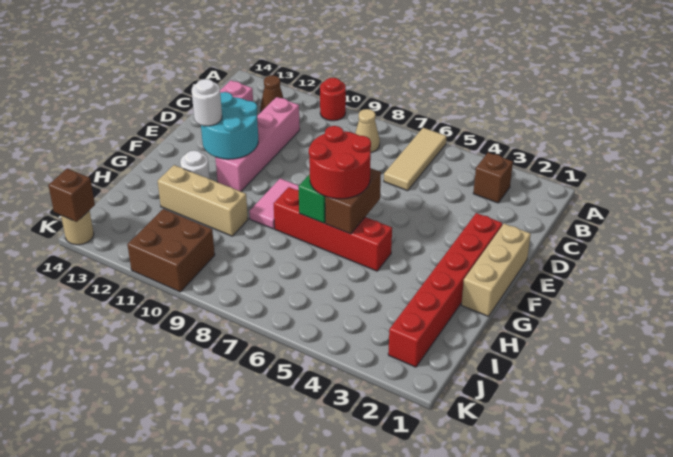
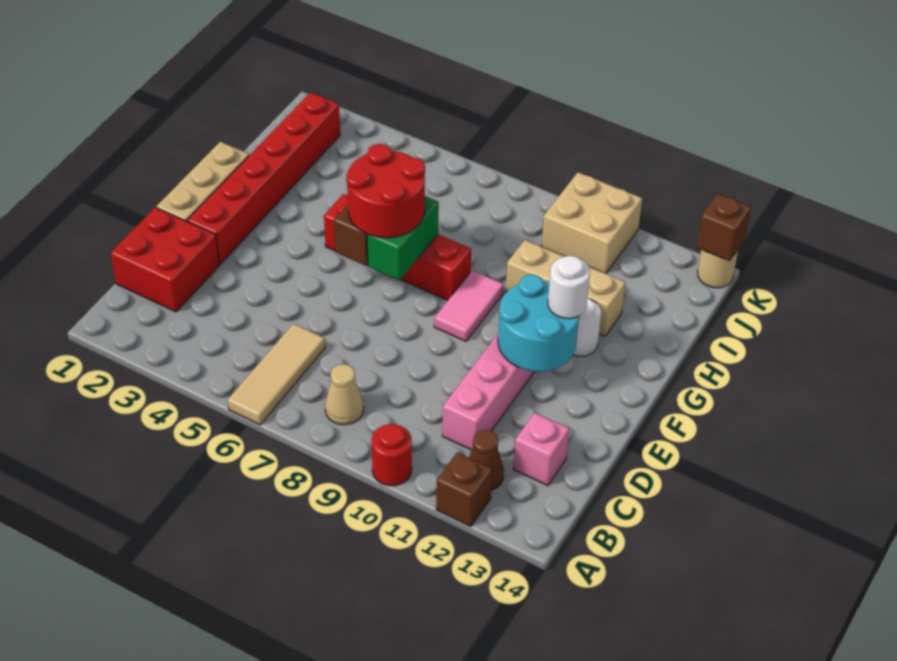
brown 1x1 brick [473,153,513,203] -> brown 1x1 brick moved to [436,452,492,526]
none -> red 2x2 brick [111,207,219,312]
brown 2x2 brick [127,209,215,292] -> tan 2x2 brick [542,172,642,274]

